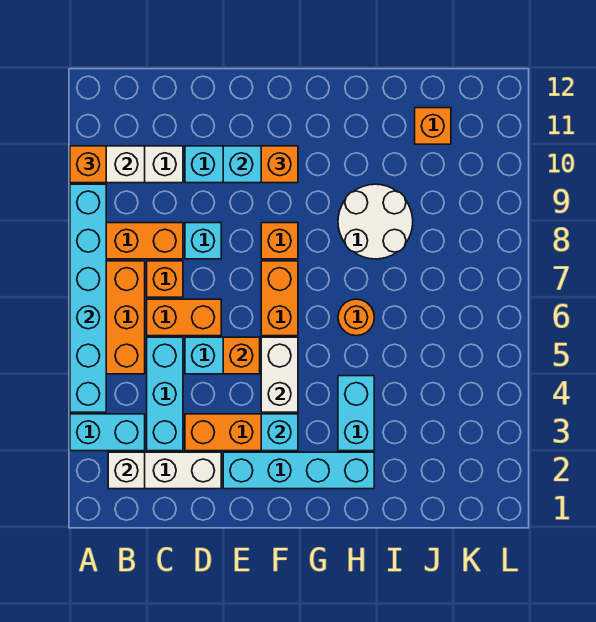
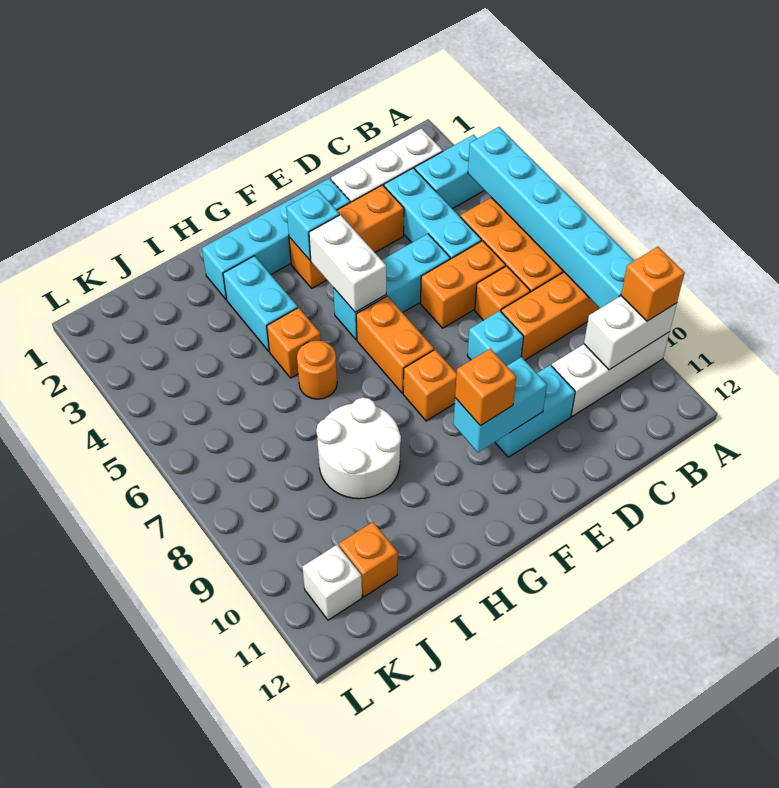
white 1x1 brick [108,452,145,489] -> white 1x1 brick moved to [302,545,362,620]
orange 1x1 brick [223,337,260,374] -> orange 1x1 brick moved to [267,308,321,378]

